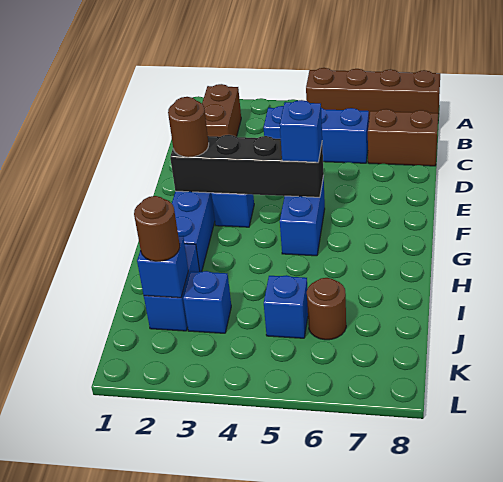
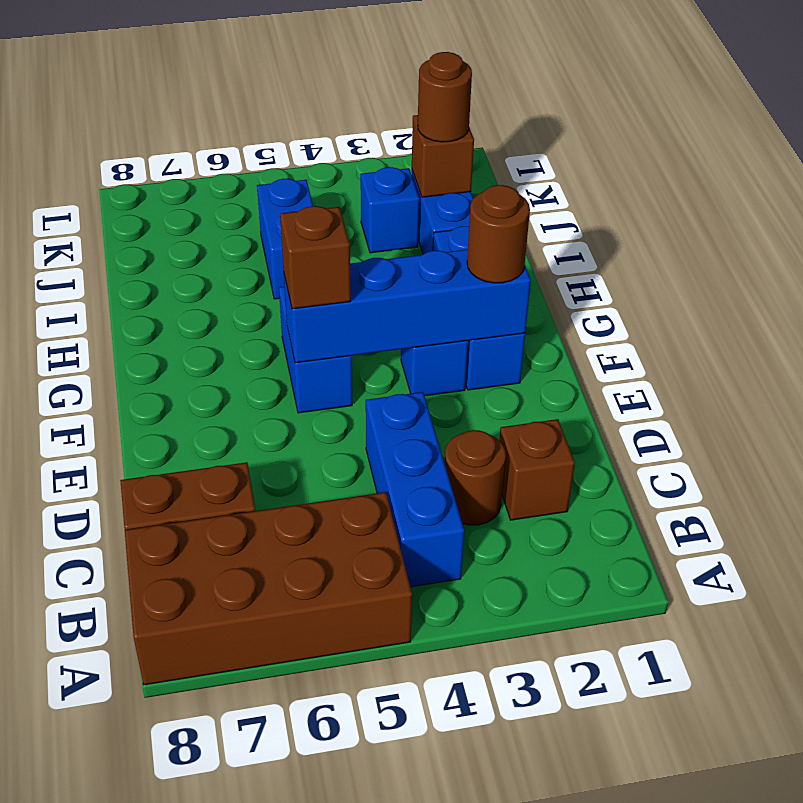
brown 1x4 brick [306,68,440,117] -> brown 2x4 brick [125,492,412,685]
brown 1x2 brick [202,84,241,137] -> brown 1x1 brick [499,419,575,520]
blue 1x3 brick [264,106,369,163] -> blue 1x3 brick turned to [366,392,464,587]
black 1x4 brick [170,135,324,197] -> blue 1x4 brick [284,249,531,363]
blue 1x1 brick [280,100,322,162] -> brown 1x1 brick [280,206,351,309]
blue 1x1 brick [137,236,188,298] -> brown 1x1 brick [412,115,474,197]
blue 1x1 brick [264,275,308,338] -> blue 1x2 brick [257,179,313,299]
brown 1x1 round brick [307,278,346,340] -> brown 1x1 round brick moved to [445,430,506,525]

